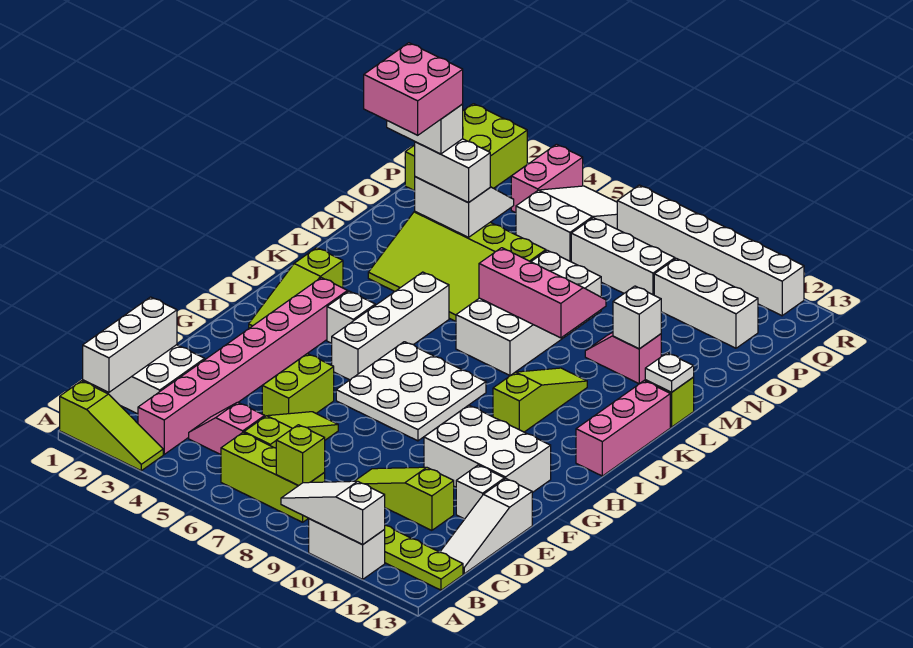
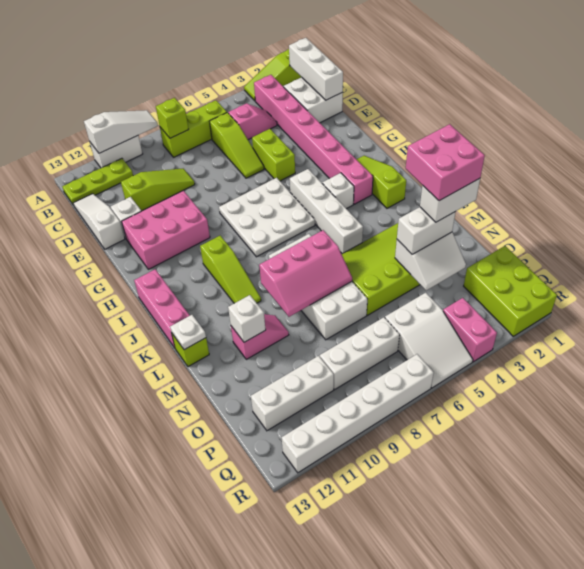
white 2x3 brick [424,405,551,493] -> pink 2x3 brick [122,191,210,269]

